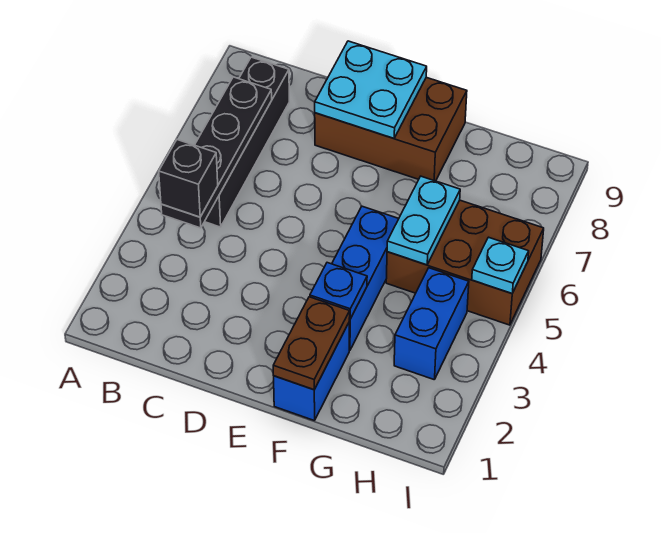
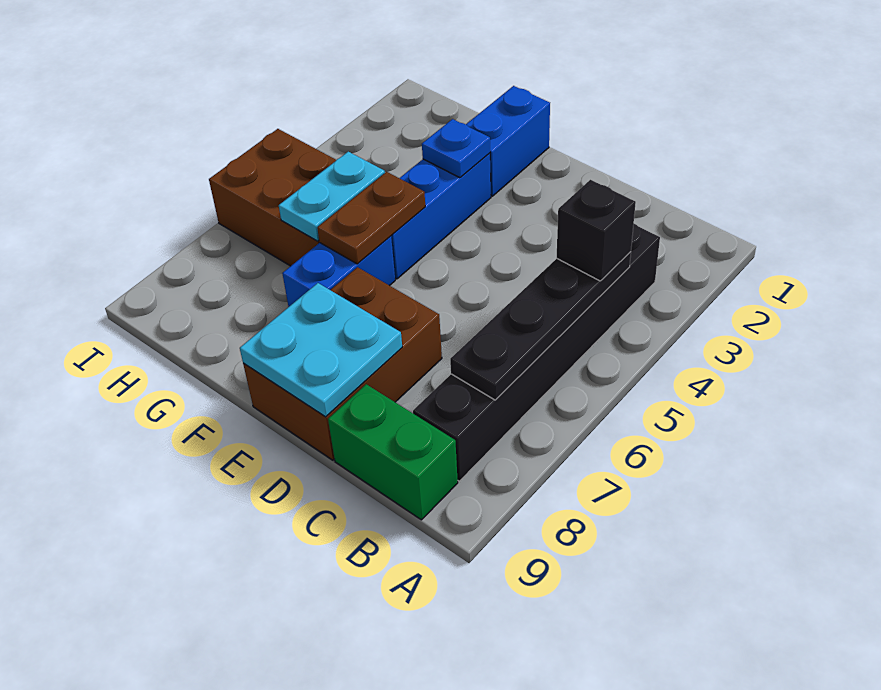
black 1x4 brick [205,57,289,227] -> black 1x6 brick [413,224,660,481]
none -> green 1x2 brick [328,384,458,520]
brown 2x3 brick [315,77,467,181] -> brown 2x3 brick turned to [243,267,442,460]
brown 1x2 plate [273,297,350,390] -> brown 1x2 plate moved to [317,172,425,264]
blue 1x2 brick [394,268,469,380] -> blue 1x2 brick moved to [282,236,395,307]
cyan 1x1 plate [472,237,529,293] -> none

